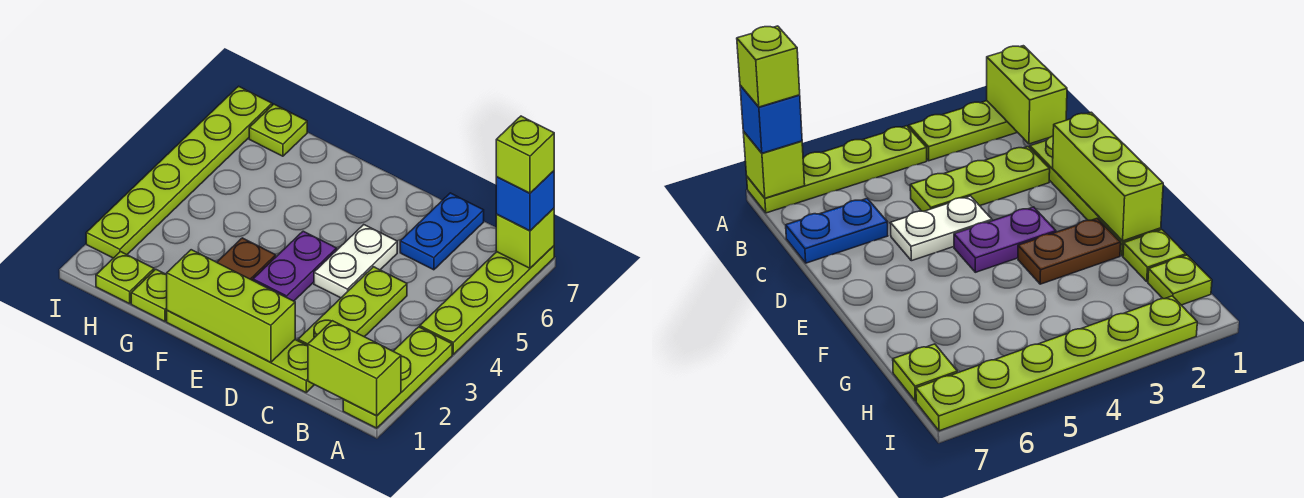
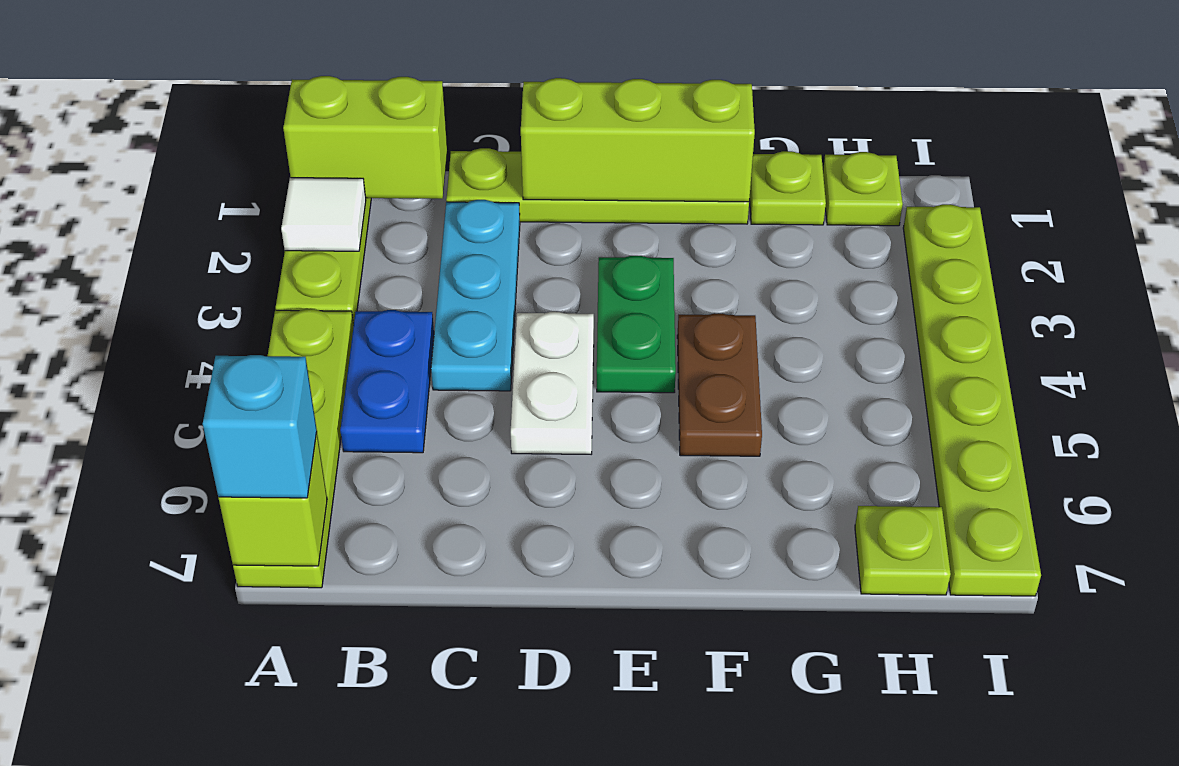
none -> white 1x1 tile [281,178,366,251]
blue 1x1 brick [496,171,554,231] -> cyan 1x1 brick [203,355,317,498]
lime 1x1 brick [496,116,554,193] -> none
lime 1x3 plate [298,267,407,346] -> cyan 1x3 plate [431,200,520,391]
blue 1x2 plate [400,193,484,270] -> blue 1x2 plate moved to [340,310,434,453]
purple 1x2 plate [253,231,337,301] -> green 1x2 plate [597,256,676,393]
brown 1x2 plate [217,238,276,280] -> brown 1x2 plate moved to [677,313,762,456]

